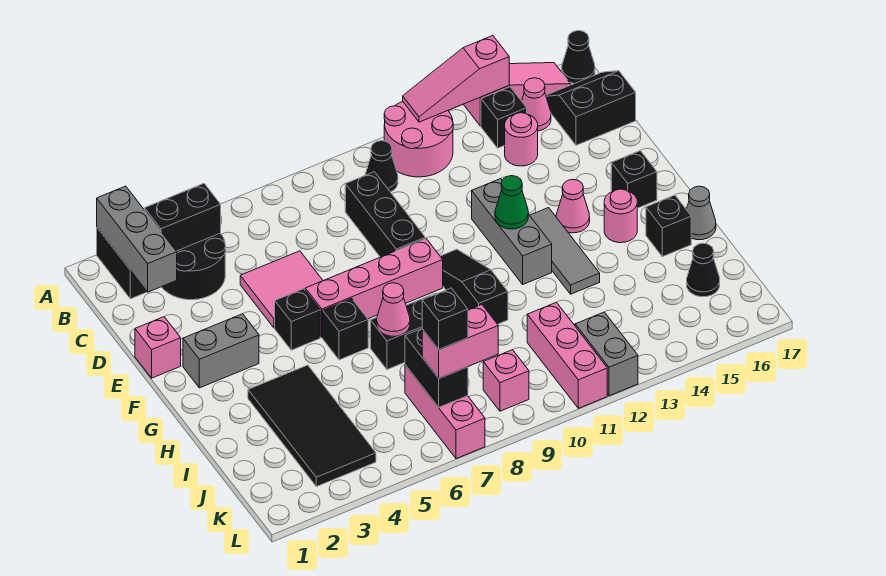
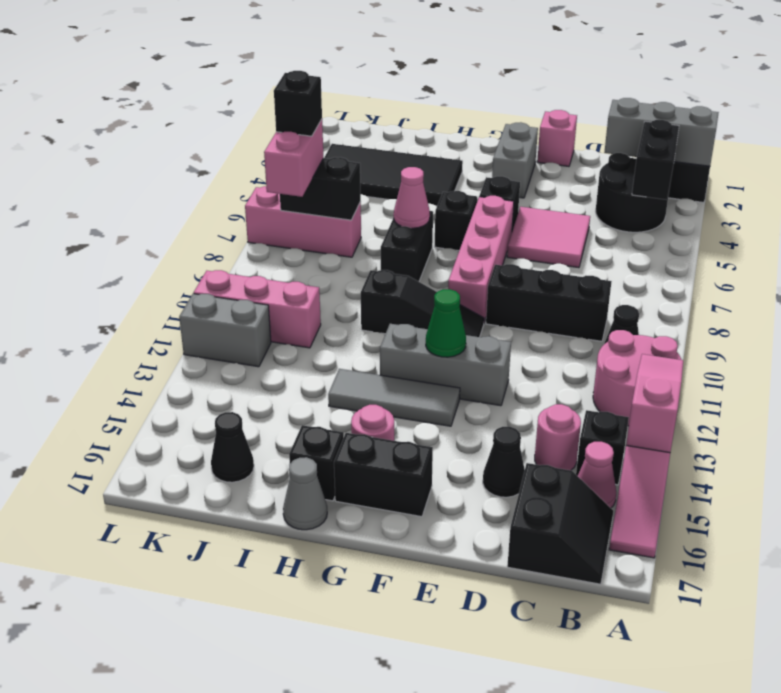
black 1x1 cone [562,31,595,84] -> black 1x1 cone moved to [483,427,525,497]
pink 1x1 cone [556,179,590,233] -> none
black 1x1 brick [611,151,657,208] -> black 1x2 brick [334,433,433,517]
pink 1x1 brick [483,350,529,411] -> none

